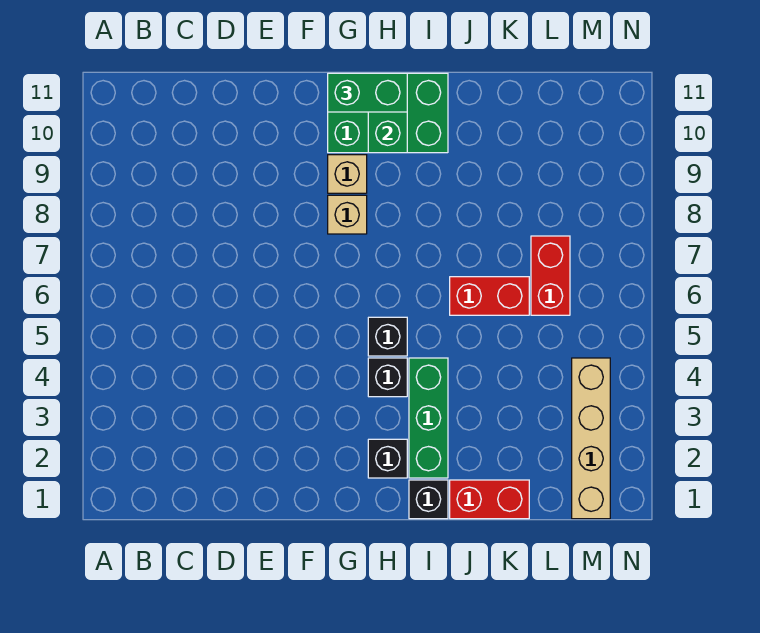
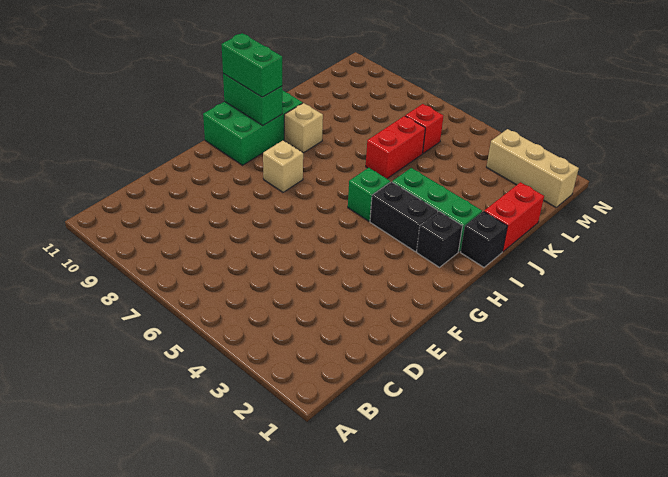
tan 1x1 brick [328,155,367,193] -> tan 1x1 brick moved to [284,103,323,153]
green 1x2 brick [328,73,407,112] -> green 1x2 brick turned to [221,33,282,97]
black 1x1 brick [368,358,407,397] -> black 1x2 brick [370,182,438,251]
black 1x1 brick [368,317,407,356] -> green 1x1 brick [348,168,390,221]
red 1x2 brick [531,236,570,315] -> red 1x1 brick [405,104,443,153]
tan 1x4 brick [572,358,610,519] -> tan 1x3 brick [487,129,579,207]

